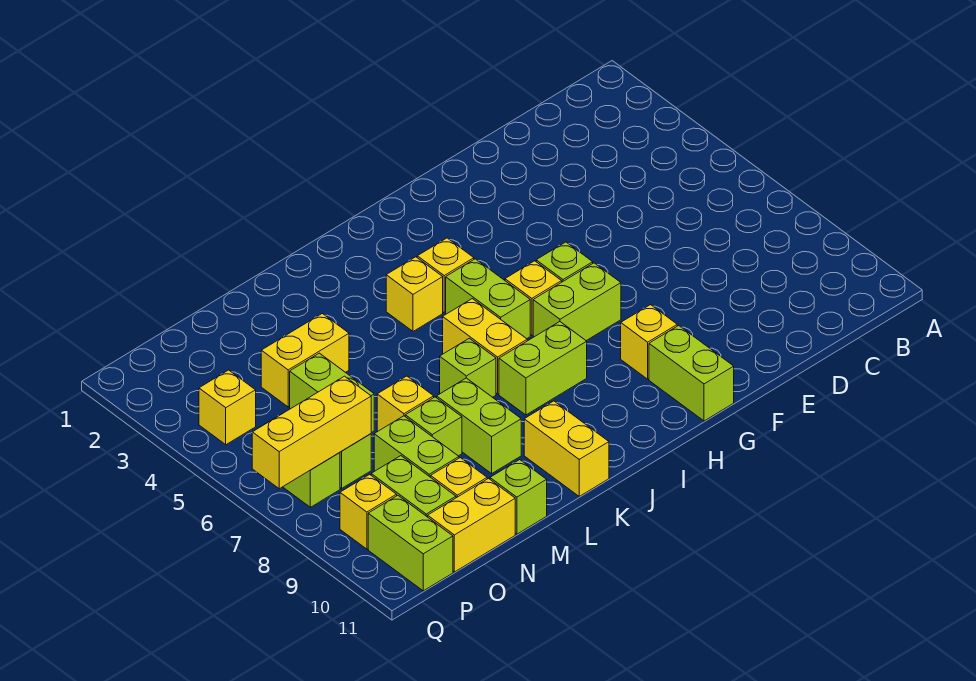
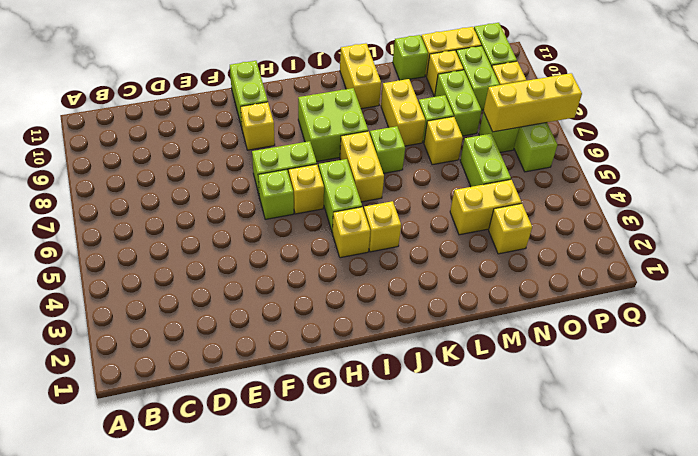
lime 1x2 brick [499,322,587,415] -> lime 2x2 brick [298,88,368,162]
lime 1x2 brick [437,378,521,473] -> yellow 1x2 brick [381,79,425,146]
yellow 1x1 brick [199,370,256,445] -> yellow 1x1 brick moved to [489,203,532,254]

